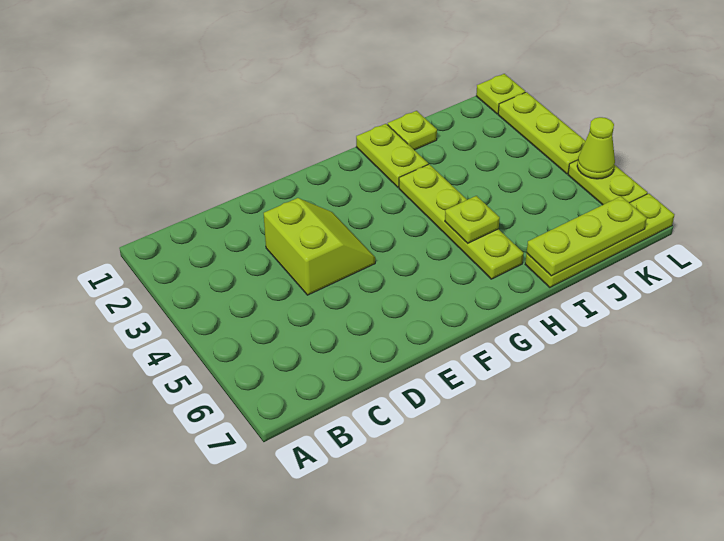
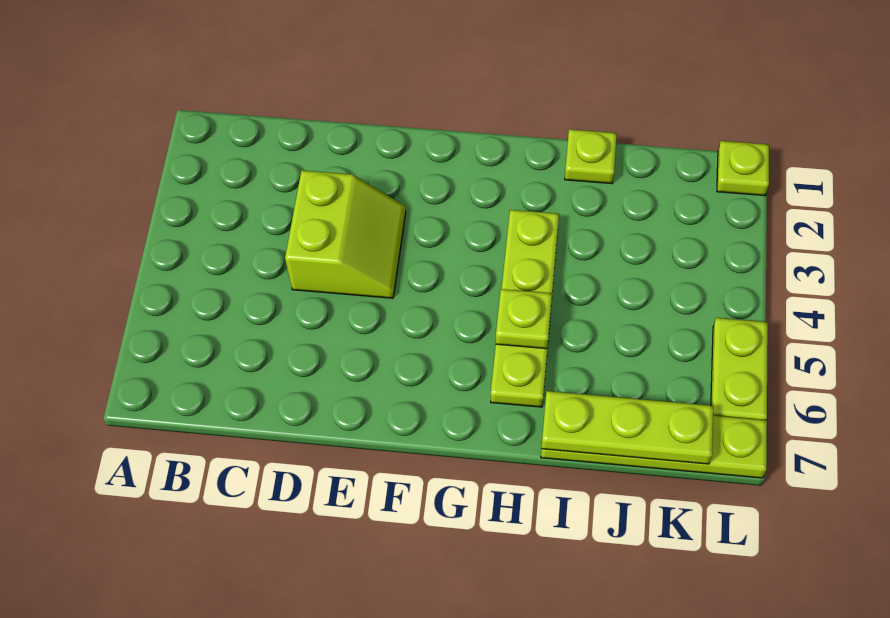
lime 1x2 plate [356,124,428,187] -> none
lime 1x3 plate [498,92,585,174] -> none
lime 1x1 cone [577,117,615,179] -> none

